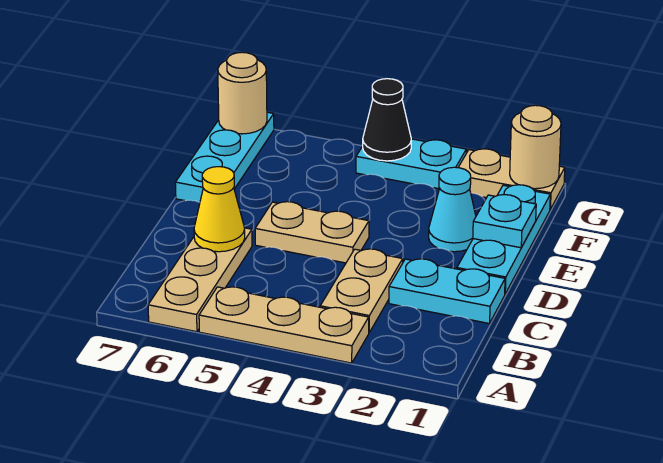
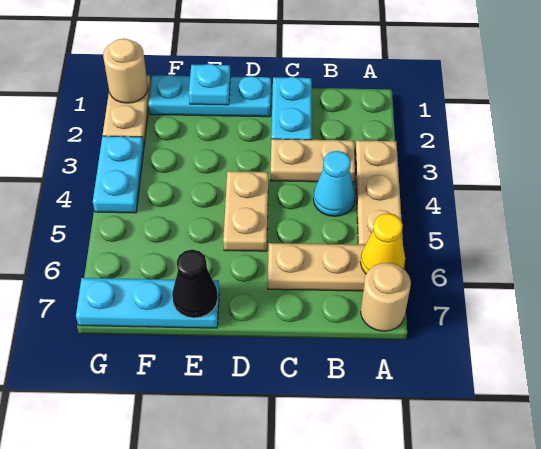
yellow 1x1 cone [194,167,245,252] -> yellow 1x1 cone moved to [360,213,405,274]
cyan 1x1 cone [429,167,476,252] -> cyan 1x1 cone moved to [313,151,355,216]
black 1x1 cone [363,79,411,161] -> black 1x1 cone moved to [172,249,218,318]
tan 1x1 round brick [218,52,267,134] -> tan 1x1 round brick moved to [361,263,411,331]

